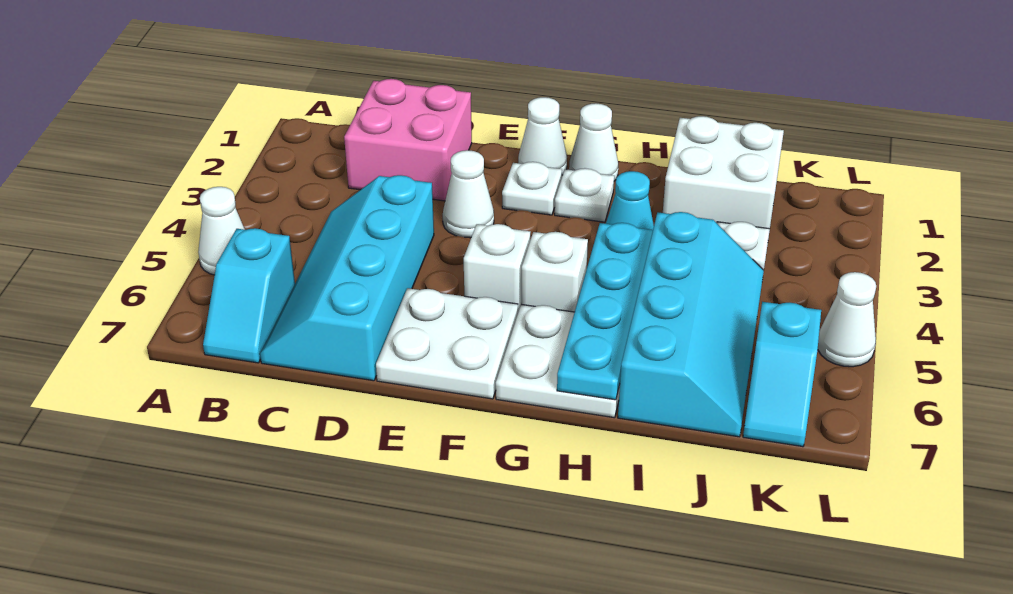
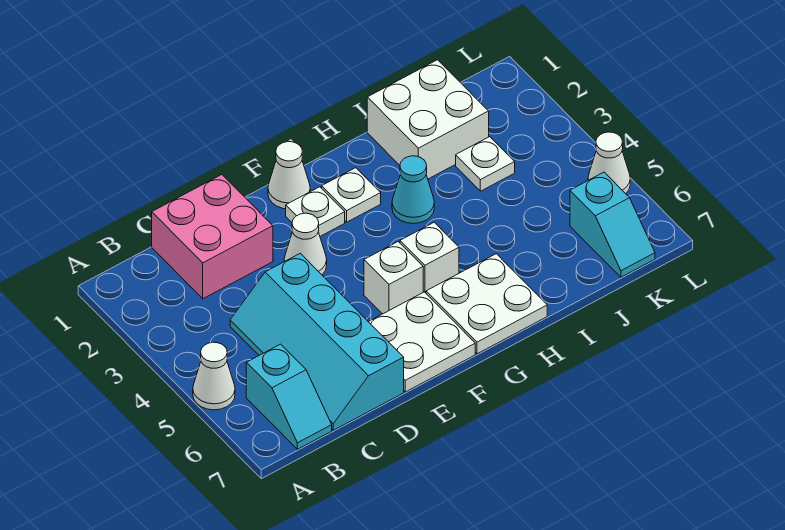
white 1x1 cone [569,103,618,181] -> none
cyan 1x4 plate [557,223,653,400] -> none
cyan 2x4 slope [618,212,764,437] -> none

